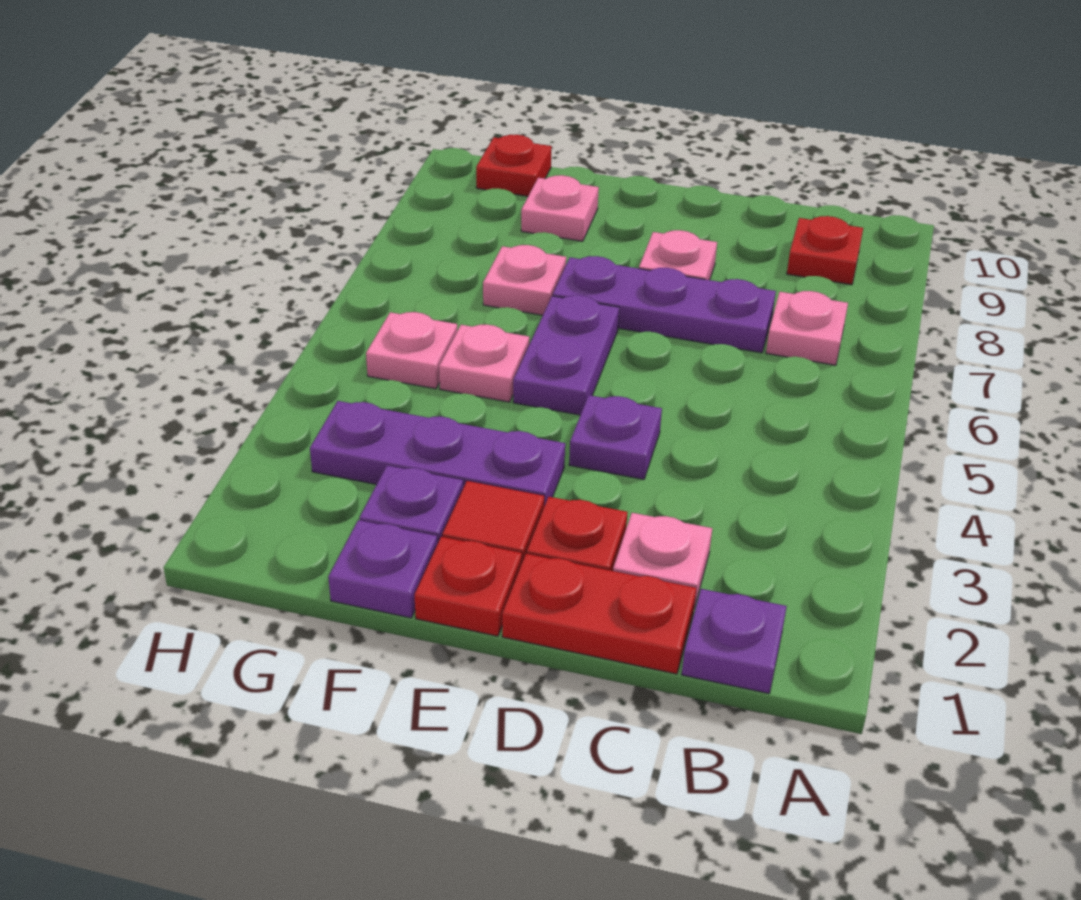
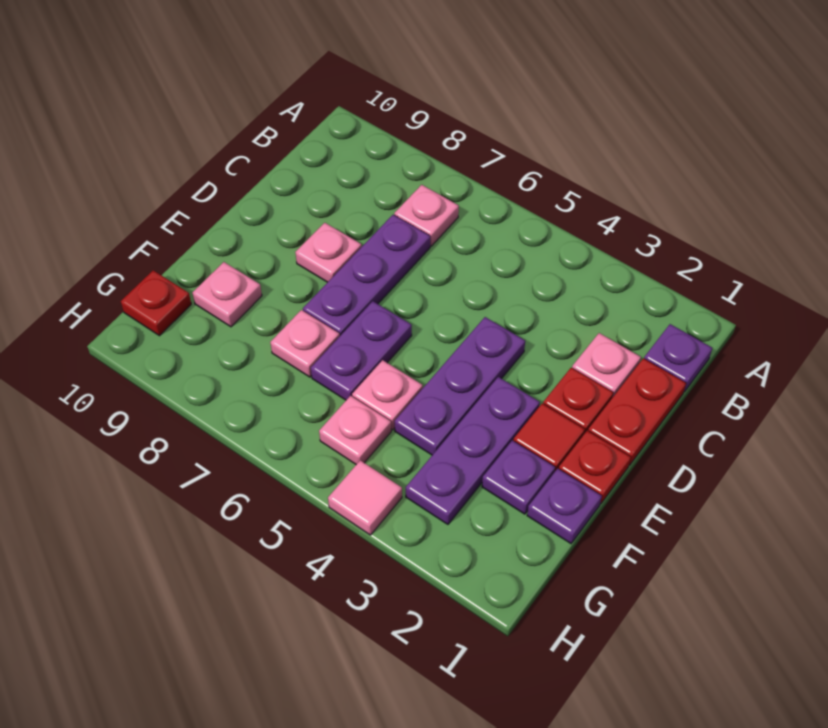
red 1x1 plate [787,216,863,285] -> none
purple 1x1 plate [569,395,662,479] -> purple 1x3 plate [395,317,525,455]
purple 1x2 plate [513,295,619,415] -> purple 1x2 plate turned to [311,301,412,400]
none -> pink 1x1 tile [328,460,402,535]

